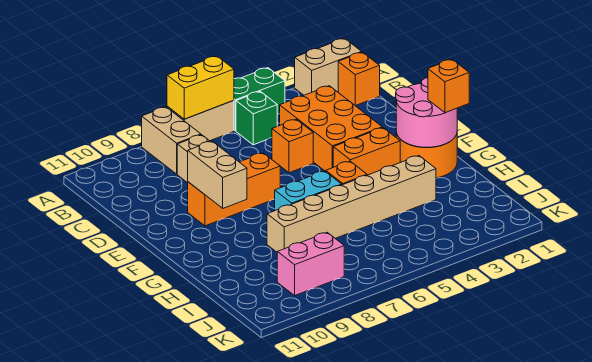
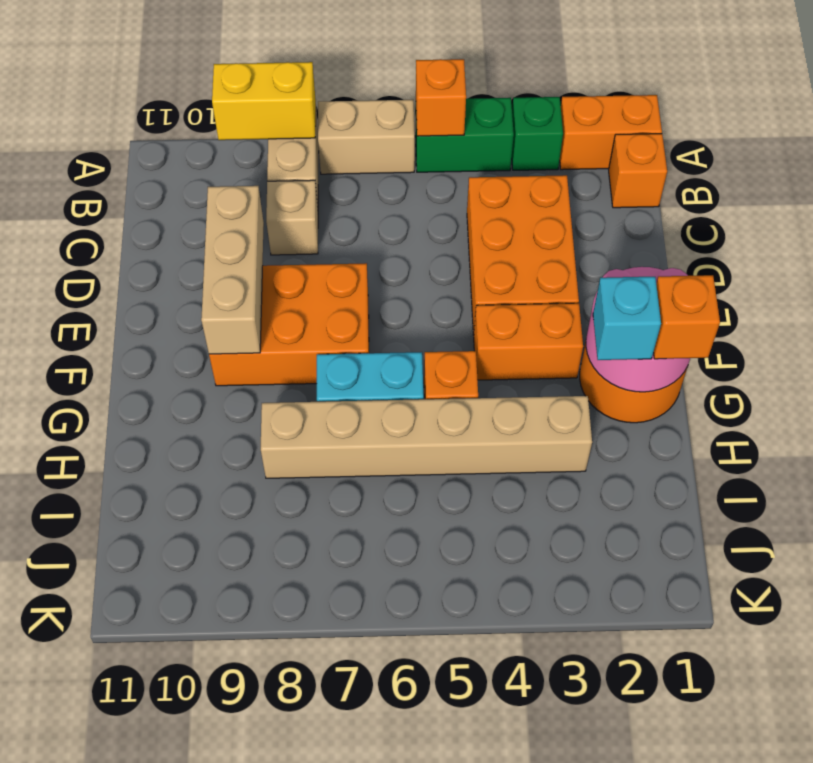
tan 1x2 brick [295,38,362,95] -> orange 1x2 brick [560,95,662,170]
yellow 1x2 brick [167,56,234,119] -> yellow 1x2 brick moved to [212,62,316,140]
green 1x1 brick [236,91,277,145] -> green 1x1 brick moved to [512,97,563,170]
orange 1x1 brick [272,119,313,173] -> orange 1x1 brick moved to [416,59,466,136]
orange 1x3 brick [188,153,280,226] -> orange 2x3 brick [209,263,369,386]
tan 1x2 brick [188,141,247,208] -> tan 1x3 brick [201,186,264,354]
none -> cyan 1x1 brick [593,277,661,360]
pink 1x2 brick [277,232,344,295] -> none

